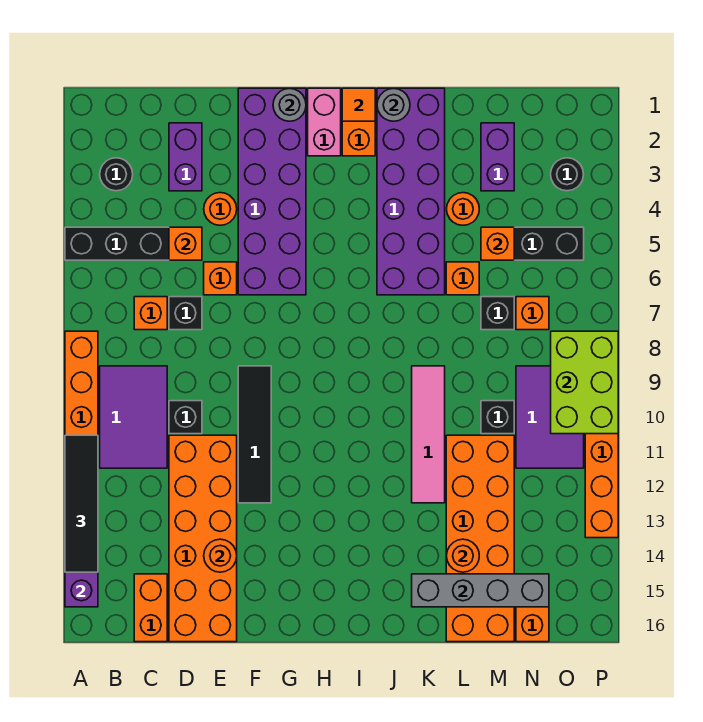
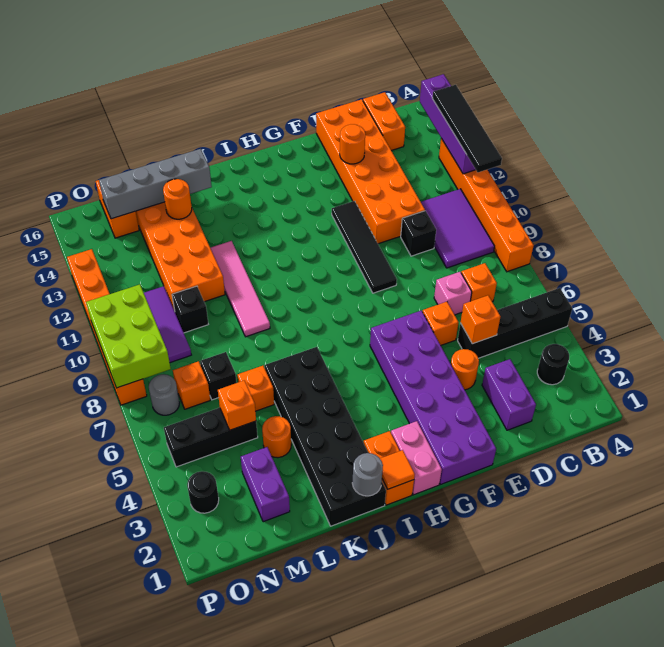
black 1x1 brick [169,297,202,330] -> pink 1x1 brick [434,272,472,315]
grey 1x1 round brick [273,88,306,121] -> grey 1x1 round brick moved to [149,374,180,415]
purple 2x6 brick [377,88,445,295] -> black 2x6 brick [265,347,386,526]

